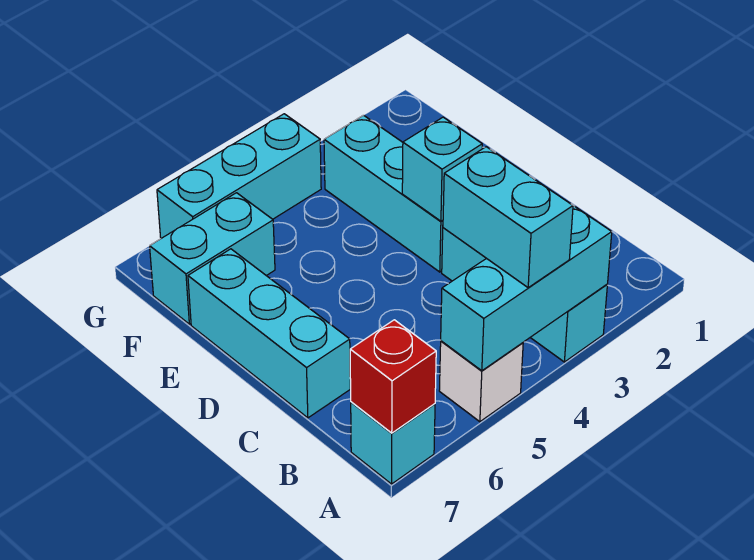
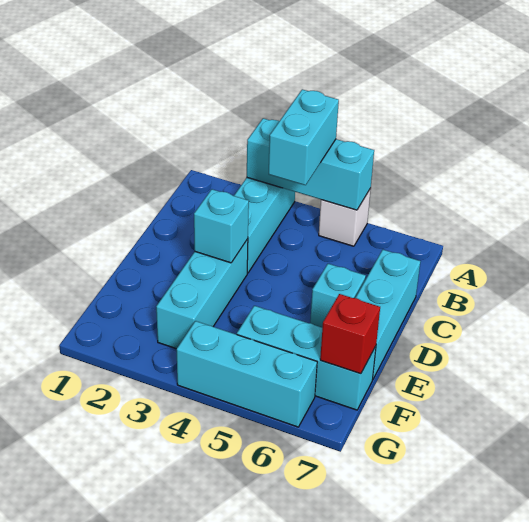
cyan 1x1 brick [351,402,435,484] -> cyan 1x1 brick moved to [310,264,366,328]
red 1x1 brick [350,320,436,433] -> red 1x1 brick moved to [320,294,380,374]
cyan 1x2 brick [150,193,275,324] -> cyan 1x3 brick [237,306,376,410]

